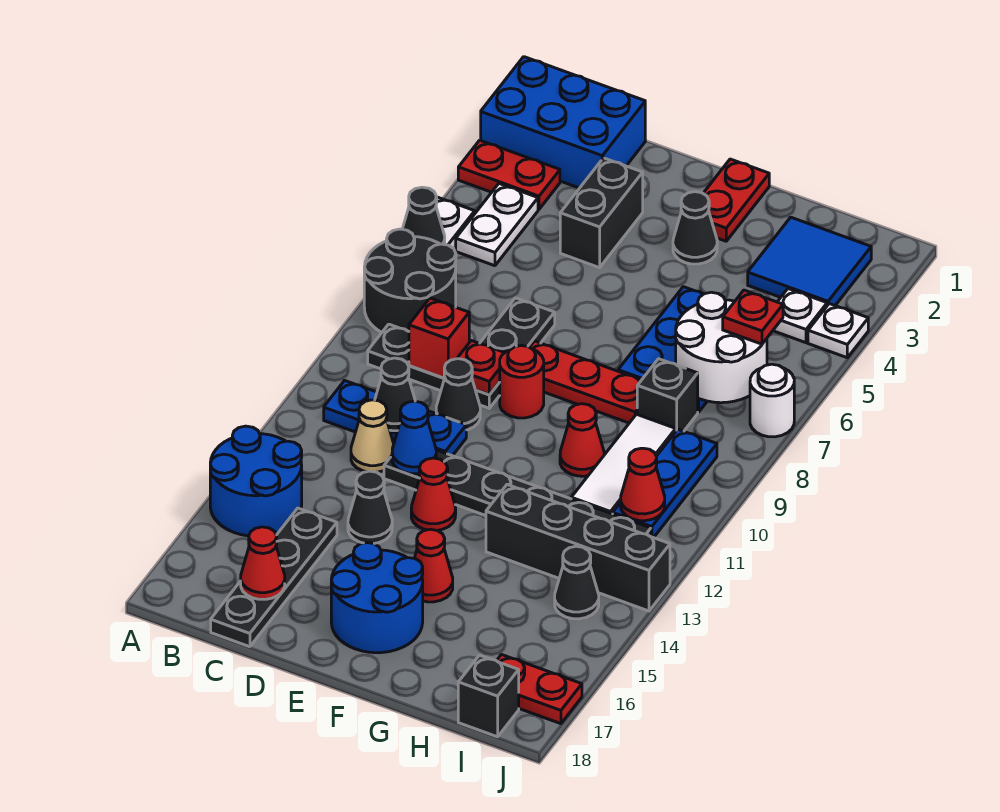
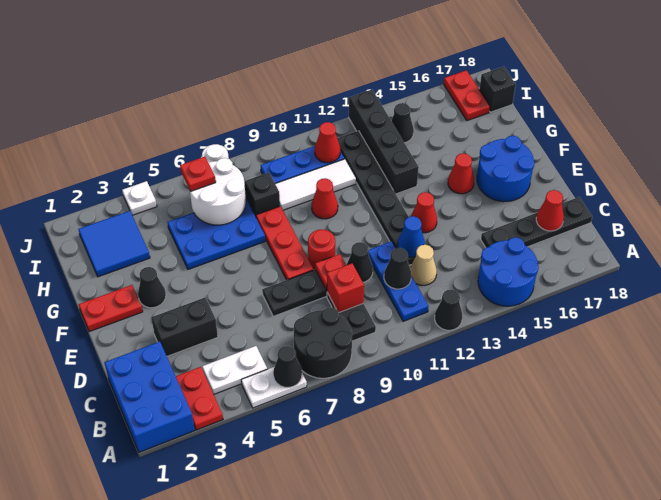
black 1x1 cone [348,471,392,544] -> black 1x1 cone moved to [435,289,462,330]
white 1x1 plate [773,289,827,343] -> none

